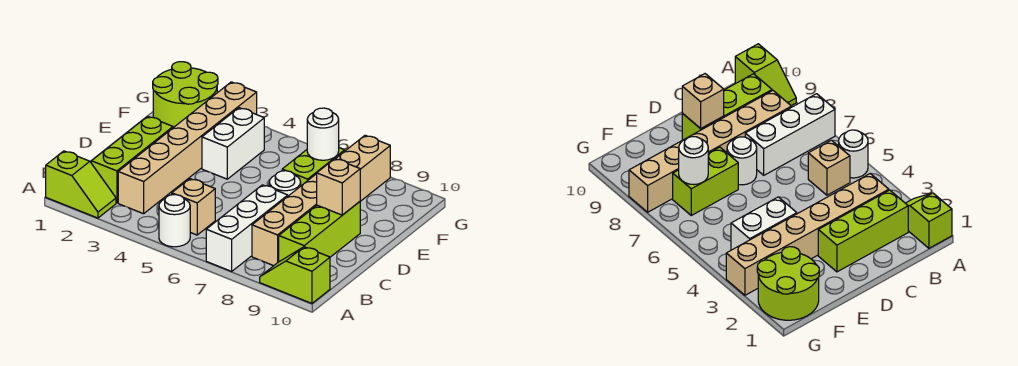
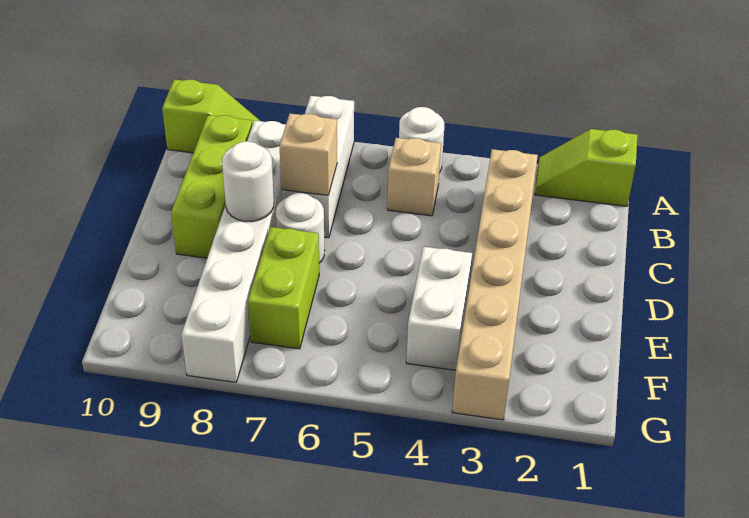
lime 1x3 brick [91,116,173,203] -> none
tan 1x6 brick [252,135,390,266] -> white 1x6 brick [181,121,286,382]
tan 1x1 brick [317,159,360,215] -> tan 1x1 brick moved to [279,114,337,195]
lime 2x2 round brick [153,62,218,128] -> none
white 1x1 round brick [307,108,339,160] -> white 1x1 round brick moved to [222,141,274,221]

